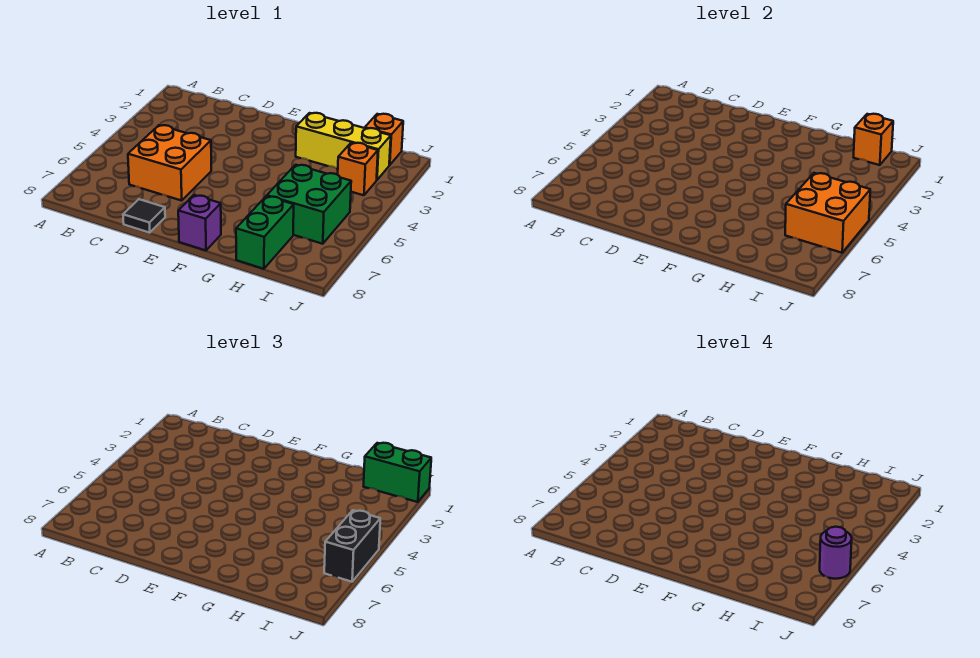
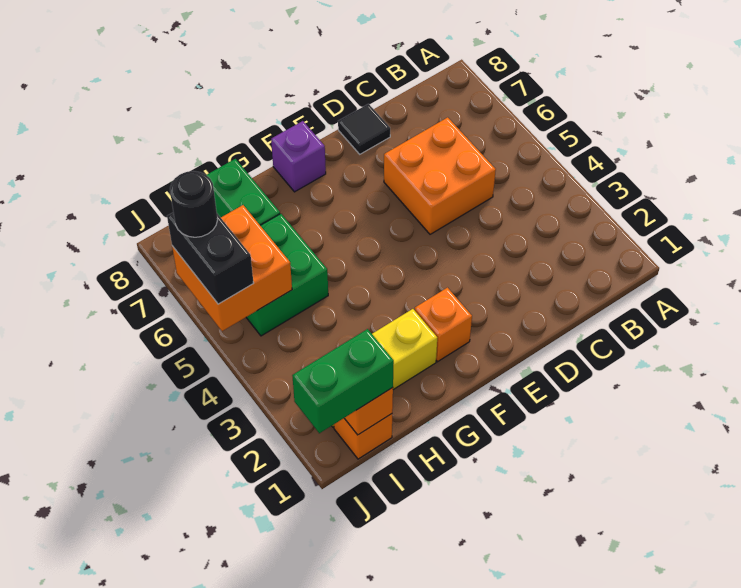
orange 1x1 brick [338,143,378,195] -> orange 1x1 brick moved to [415,288,472,362]
purple 1x1 round brick [820,527,852,579] -> black 1x1 round brick [170,171,218,237]

